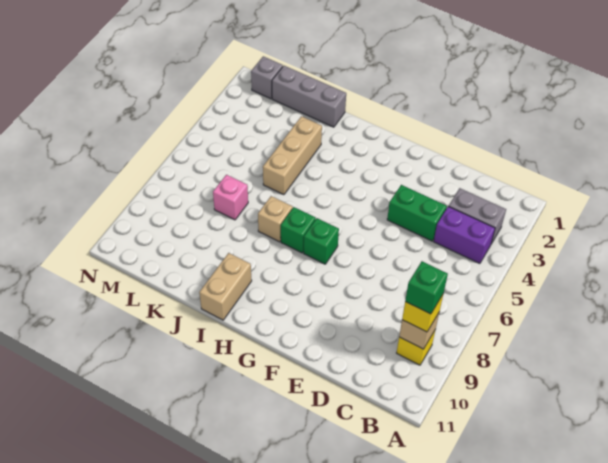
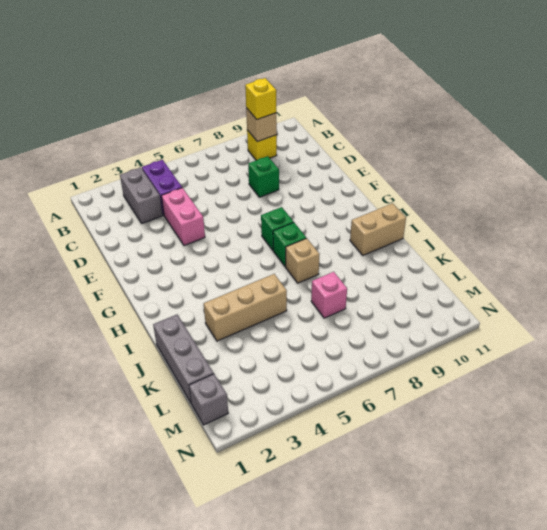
green 1x1 brick [405,261,448,314] -> green 1x1 brick moved to [248,156,279,197]
green 1x2 brick [387,185,447,241] -> pink 1x2 brick [161,188,205,246]

